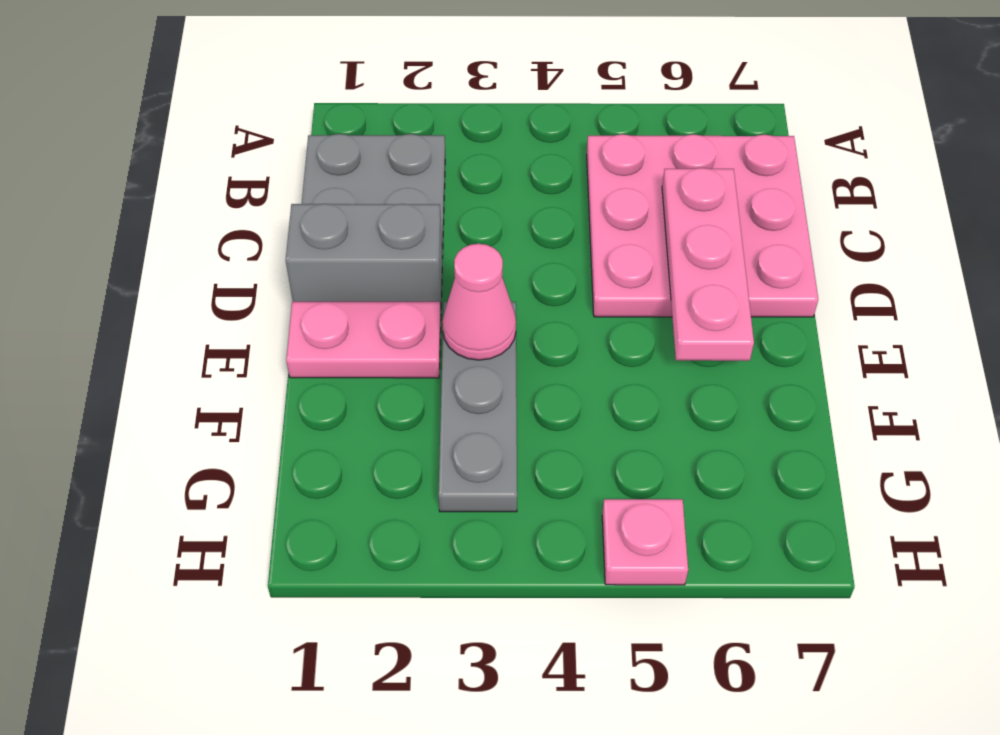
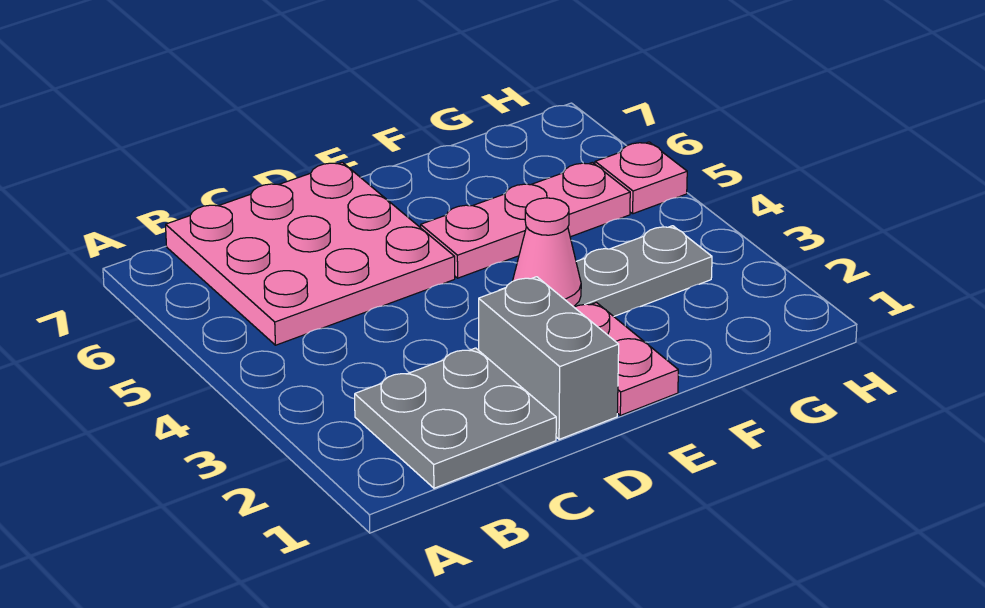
pink 1x3 plate [662,168,754,361] -> pink 1x3 plate moved to [421,162,630,278]

